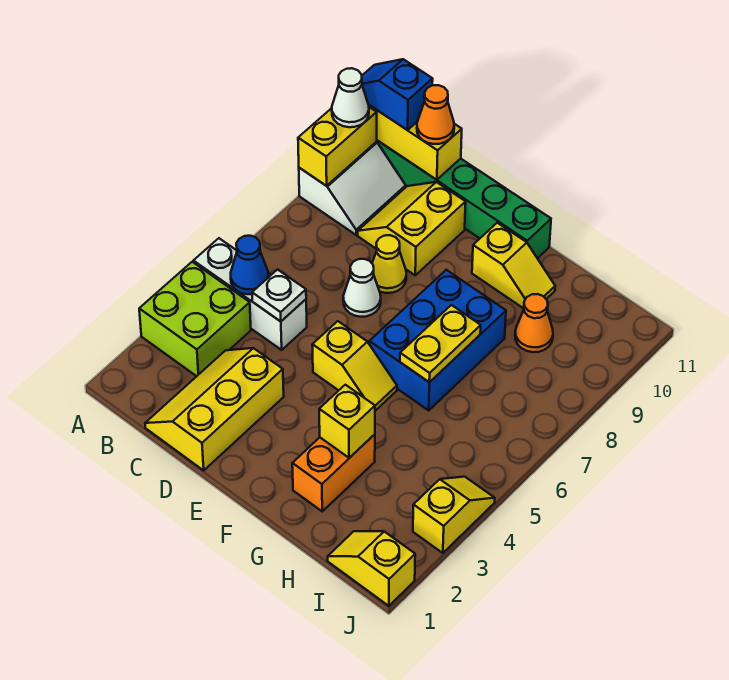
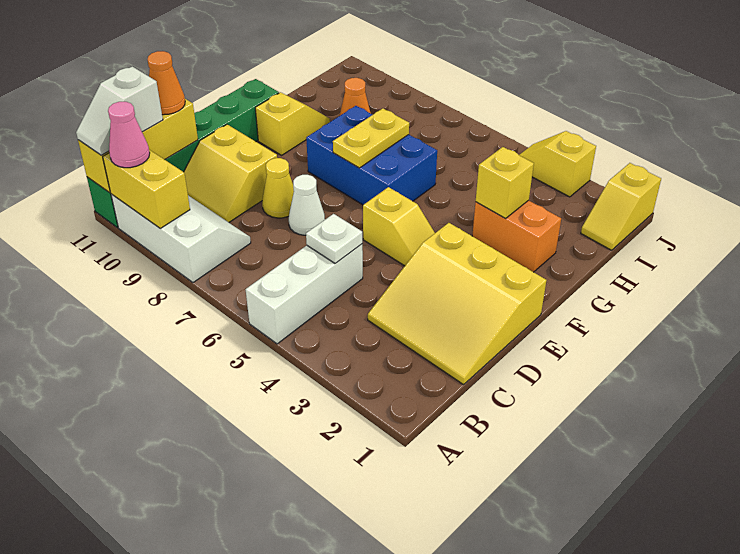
lime 2x2 brick [139,262,251,376] -> none
white 2x2 slope [299,142,406,235] -> white 2x3 slope [111,194,251,283]
white 1x1 cone [332,68,369,127] -> pink 1x1 cone [108,102,150,168]
blue 1x2 slope [362,59,433,130] -> white 1x2 slope [76,67,163,155]
blue 1x1 cone [231,236,268,294] -> none
yellow 2x3 slope [145,348,284,470] -> yellow 3x3 slope [368,223,547,385]
yellow 1x2 slope [312,321,397,411] -> yellow 1x2 slope turned to [363,187,435,266]
yellow 1x2 plate [400,305,481,382] -> yellow 1x2 plate turned to [333,108,409,168]

